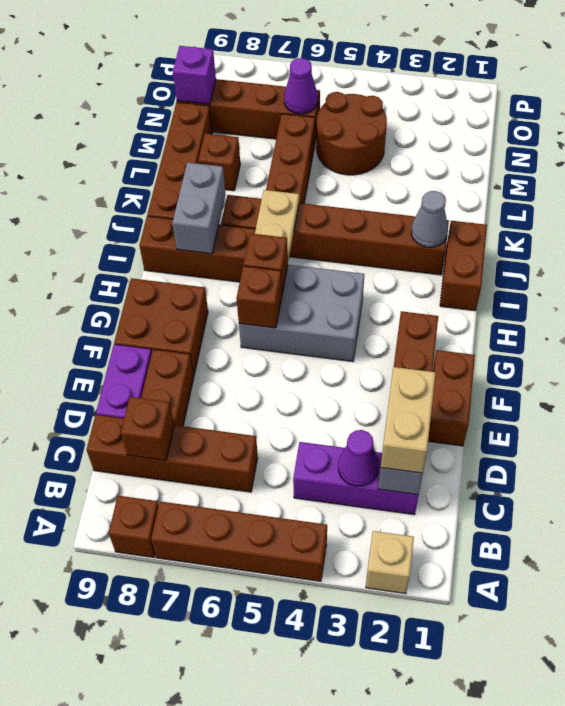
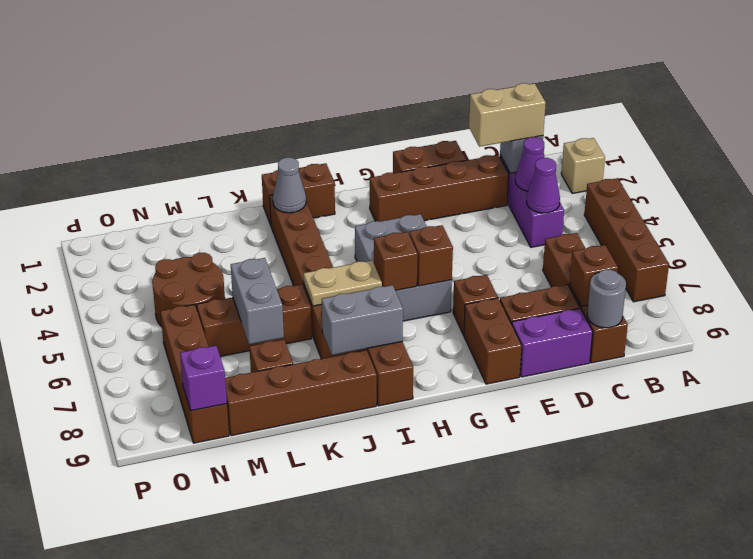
brown 1x1 brick [109,496,159,557] -> brown 1x1 brick moved to [453,275,498,335]
none -> grey 1x1 round brick [587,270,626,328]
brown 2x2 brick [114,278,208,375] -> brown 1x2 brick [464,298,522,384]
none -> grey 1x2 brick [231,258,284,344]
purple 1x1 cone [284,58,318,114] -> purple 1x1 cone moved to [527,158,560,213]

